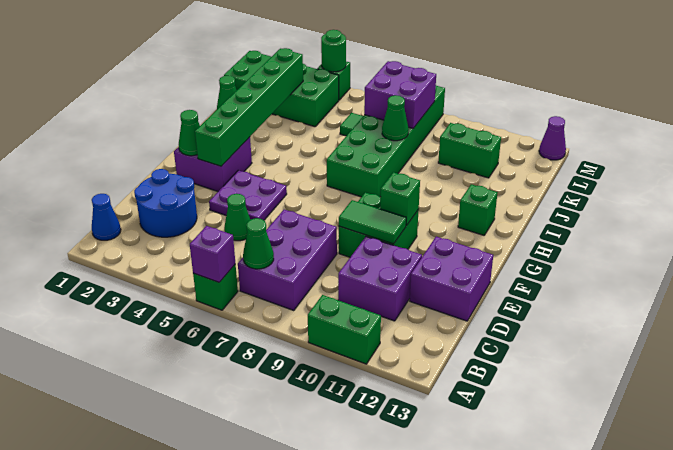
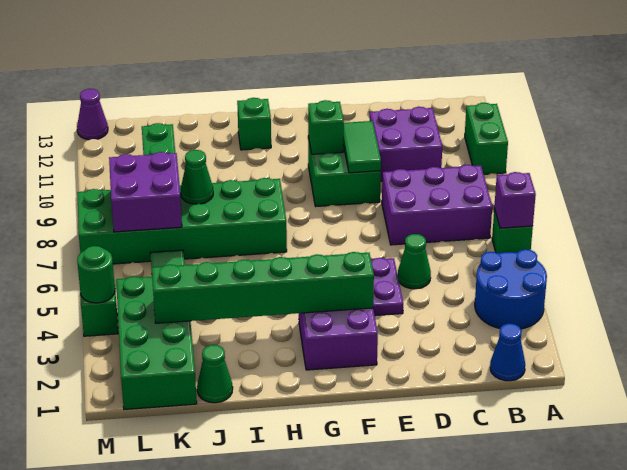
green 1x1 cone [243,218,274,269] -> none
blue 2x2 round brick [134,169,197,237] -> blue 2x2 round brick moved to [475,249,547,329]
purple 2x2 brick [410,237,493,321] -> none
green 1x1 cone [179,110,200,156] -> none

